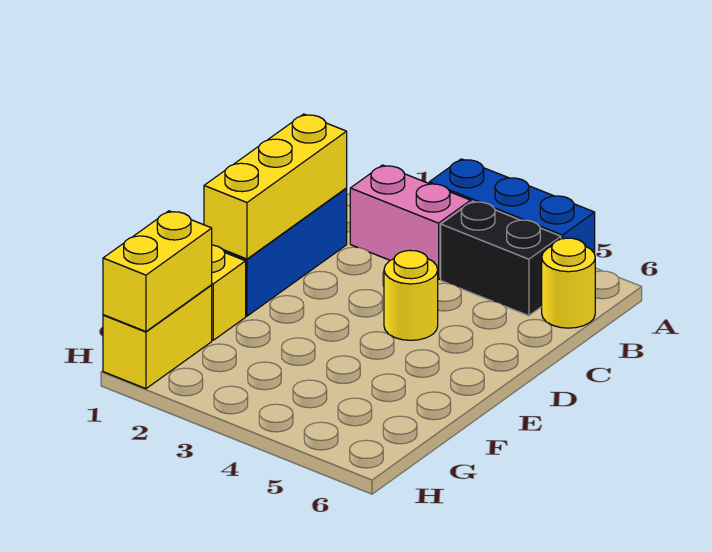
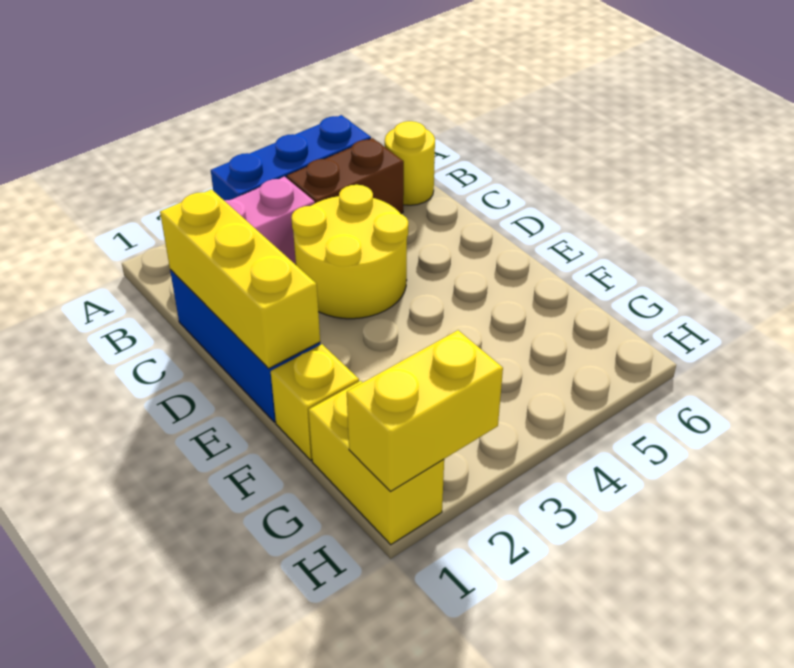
black 1x2 brick [441,201,561,316] -> brown 1x2 brick [287,138,404,213]
yellow 1x1 round brick [384,250,438,340] -> yellow 2x2 round brick [291,185,408,319]
yellow 1x2 brick [103,211,212,332] -> yellow 1x2 brick turned to [347,330,503,492]

